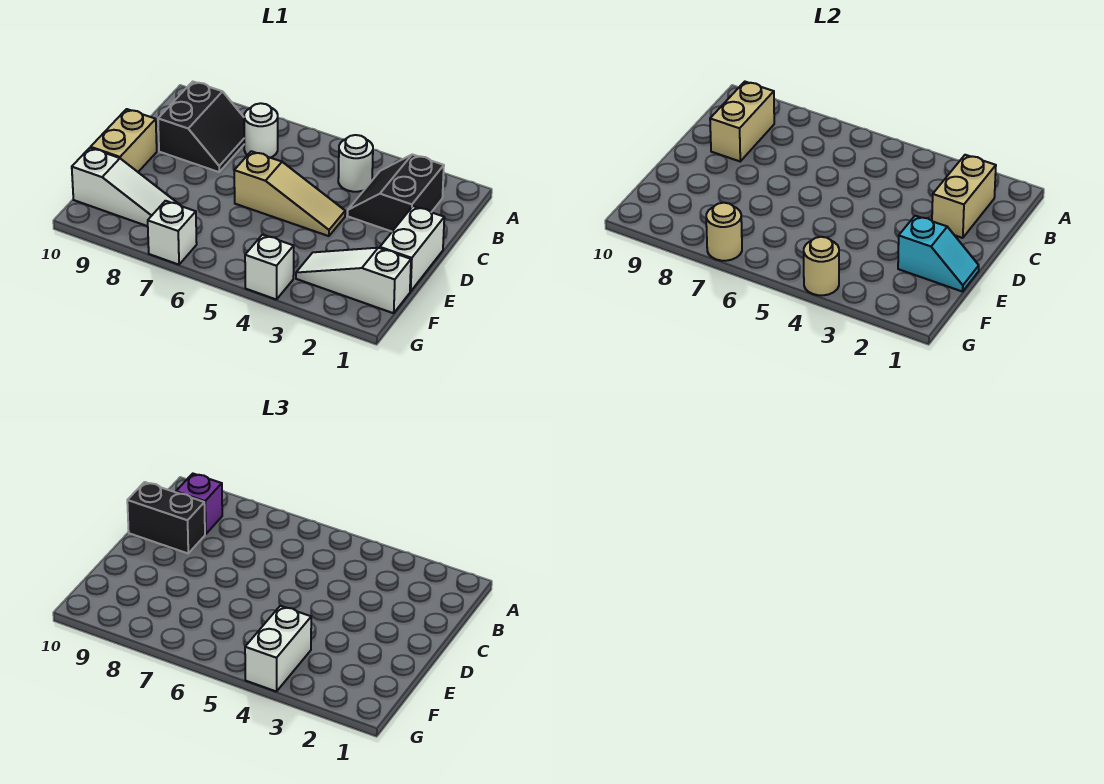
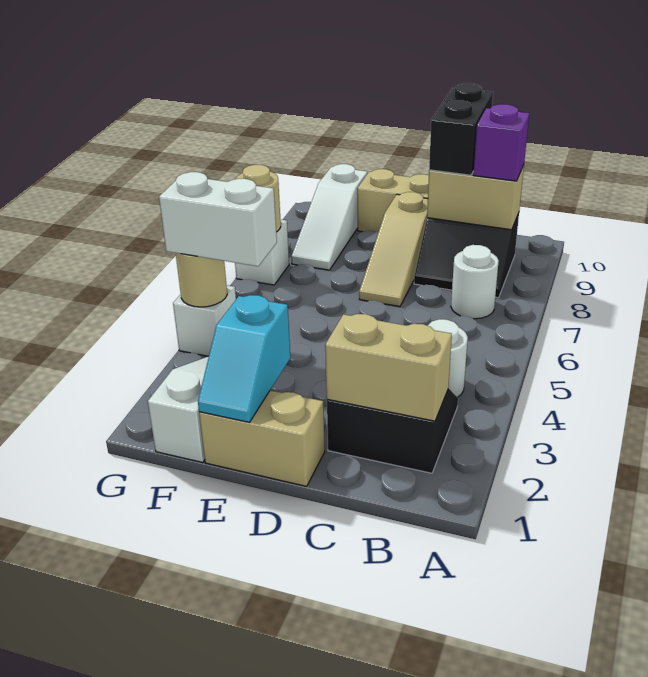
white 1x2 brick [380,206,444,292] -> tan 1x2 brick [199,390,325,486]
tan 1x3 slope [234,151,345,236] -> tan 1x3 slope moved to [359,192,428,307]

